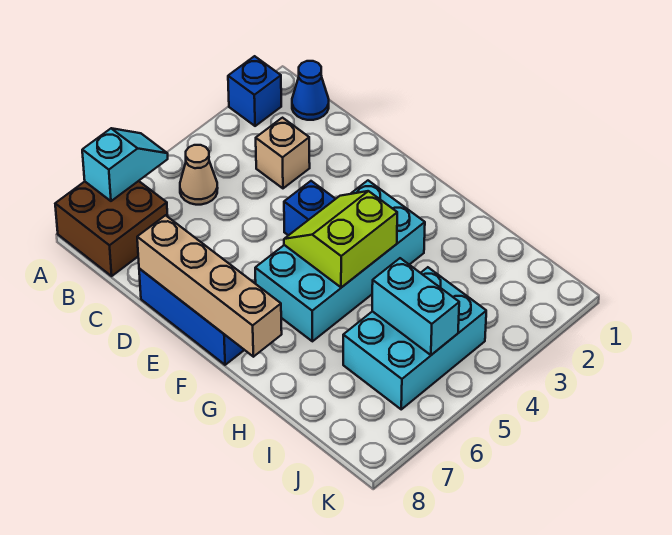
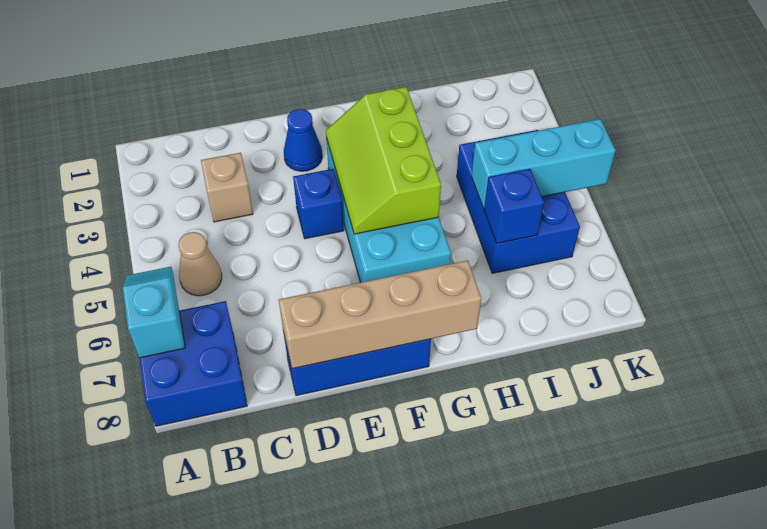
blue 1x1 brick [228,56,281,126] -> blue 1x1 brick moved to [484,169,544,243]
brown 2x2 brick [55,181,168,276] -> blue 2x2 brick [140,301,247,426]
blue 1x1 cone [292,61,329,120] -> blue 1x1 cone moved to [284,109,322,171]
lime 2x2 slope [284,191,397,288] -> lime 2x3 slope [326,87,441,234]
cyan 2x3 brick [343,267,486,409] -> blue 2x3 brick [457,130,580,273]
cyan 1x2 brick [372,258,459,355] -> cyan 1x3 brick [471,119,616,208]

